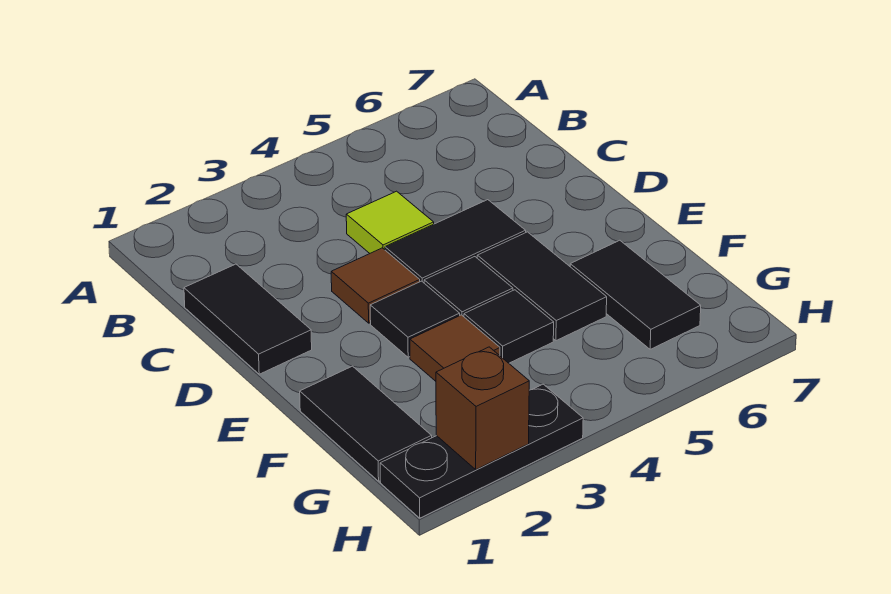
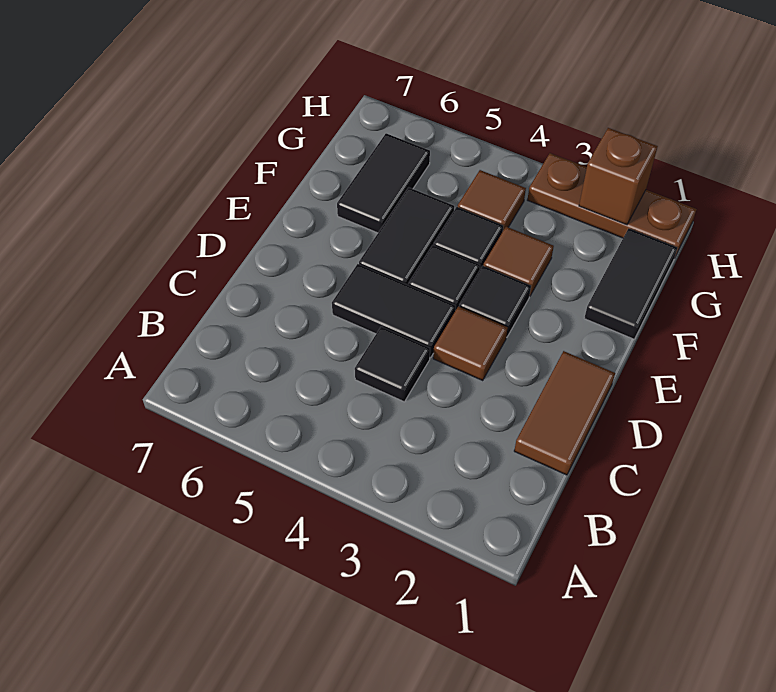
black 1x2 tile [184,264,312,374] -> brown 1x2 tile [514,351,615,475]
lime 1x1 tile [346,191,434,253] -> black 1x1 tile [355,327,430,402]
none -> brown 1x1 tile [458,170,526,230]
black 1x3 plate [380,384,583,518] -> brown 1x3 plate [528,153,697,256]

